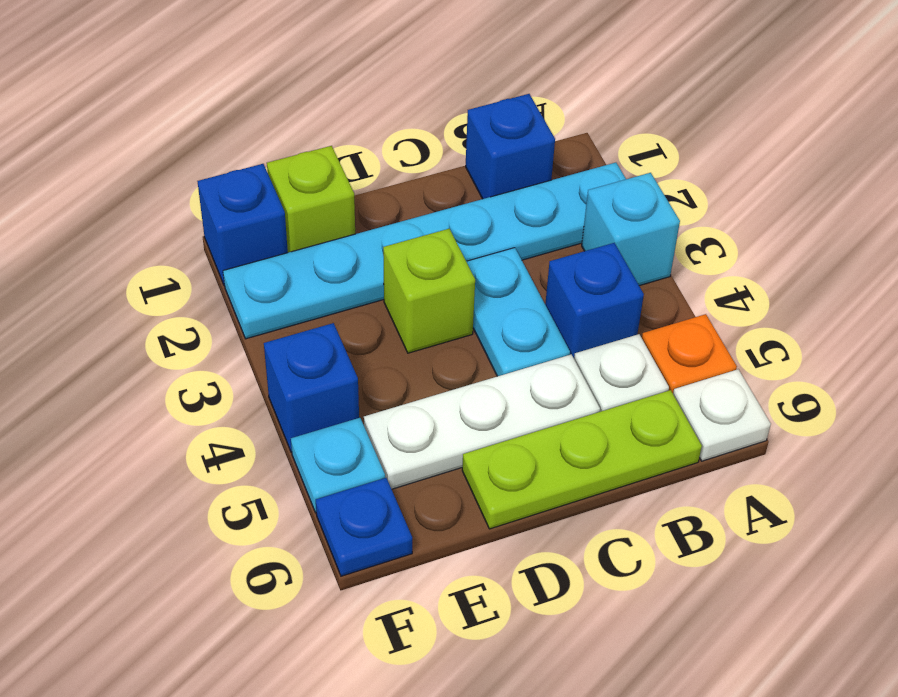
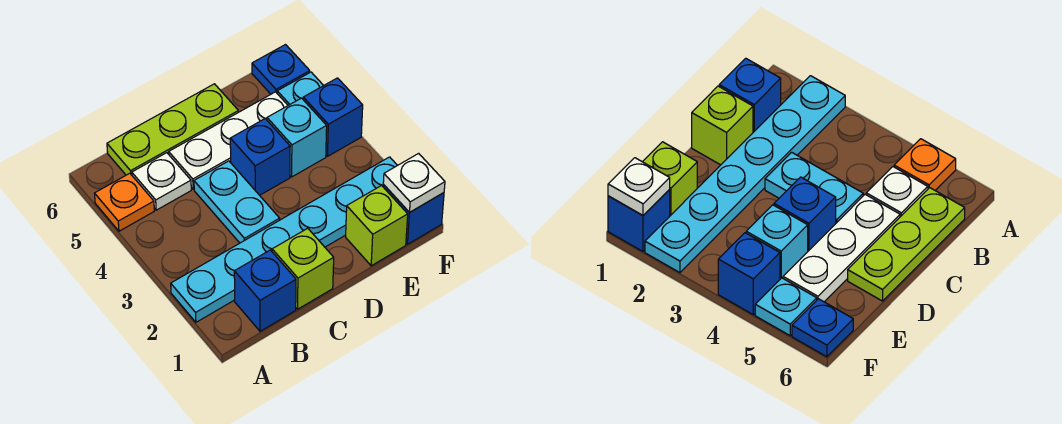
cyan 1x1 brick [582,173,680,286] -> cyan 1x1 brick moved to [267,98,327,177]
white 1x1 plate [673,369,771,461] -> white 1x1 plate moved to [383,153,445,212]
blue 1x1 brick [545,243,644,358] -> blue 1x1 brick moved to [230,119,290,195]
lime 1x1 brick [383,229,475,353] -> lime 1x1 brick moved to [272,228,334,309]

